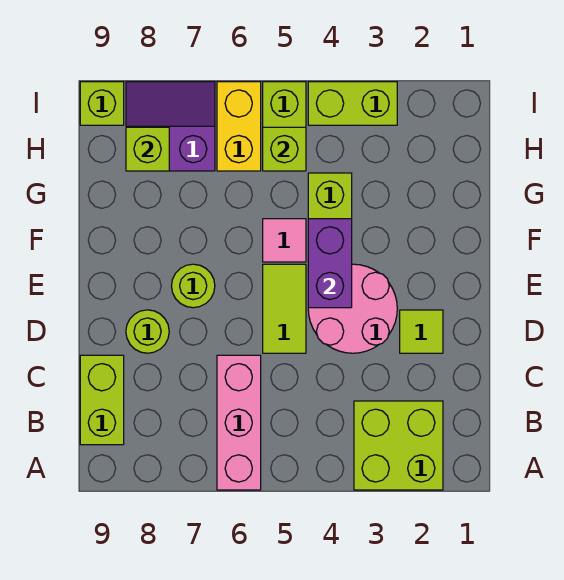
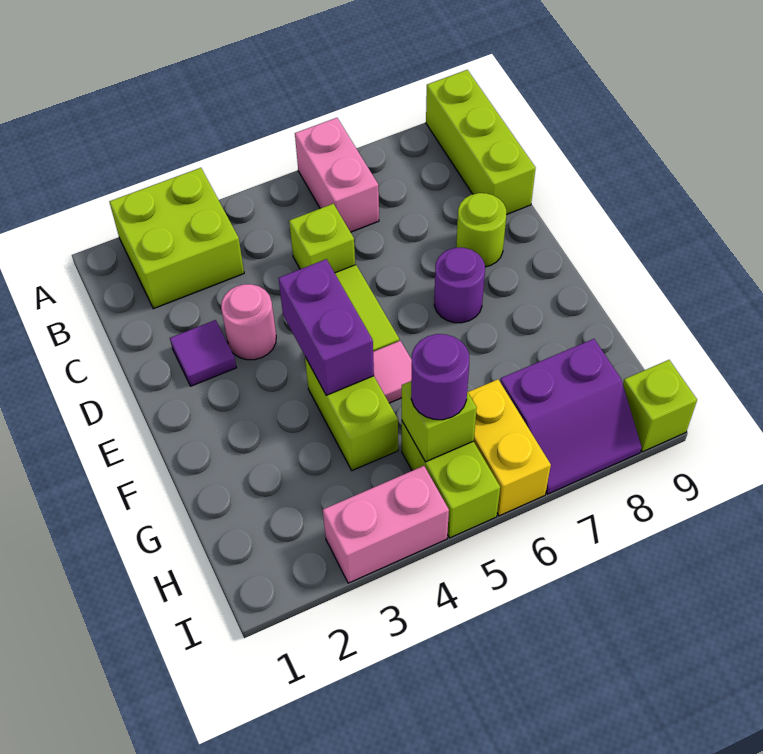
pink 1x3 brick [217,355,261,490] -> pink 1x2 brick [295,118,379,232]
lime 1x2 brick [80,355,124,445] -> lime 1x3 brick [426,70,536,215]
lime 1x1 tile [400,310,443,353] -> purple 1x1 tile [170,320,236,386]
pink 2x2 round brick [308,264,397,353] -> pink 1x1 round brick [221,284,276,360]
lime 1x1 round brick [172,264,215,308] -> purple 1x1 round brick [434,248,485,323]
none -> purple 1x1 round brick [411,334,469,420]
lime 1x1 brick [126,127,169,171] -> lime 1x1 brick moved to [289,204,355,273]
lime 1x2 brick [308,82,397,125] -> pink 1x2 brick [323,466,449,583]

